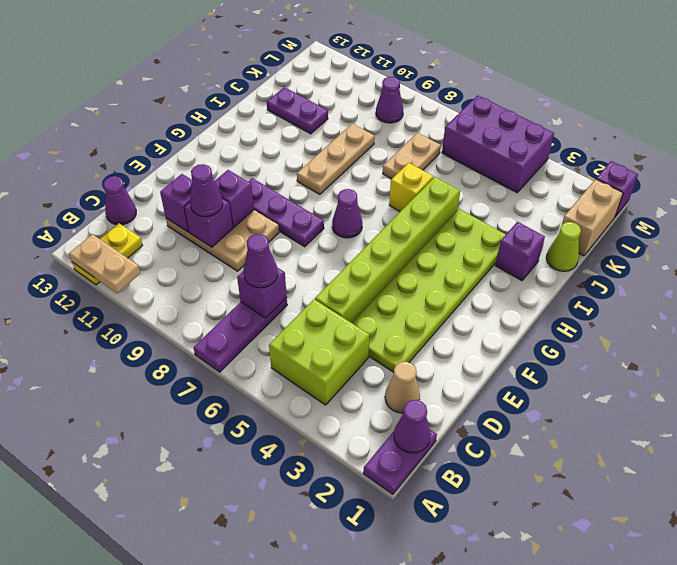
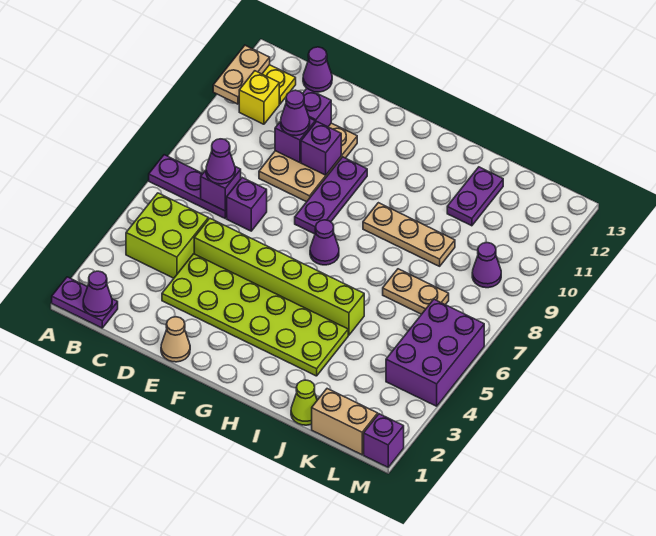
tan 1x1 cone [385,362,420,413] -> tan 1x1 cone moved to [161,317,190,362]
purple 1x1 brick [495,222,545,281] -> purple 1x1 brick moved to [227,178,267,231]
yellow 1x1 brick [389,163,433,211] -> yellow 1x1 brick moved to [239,71,279,124]

